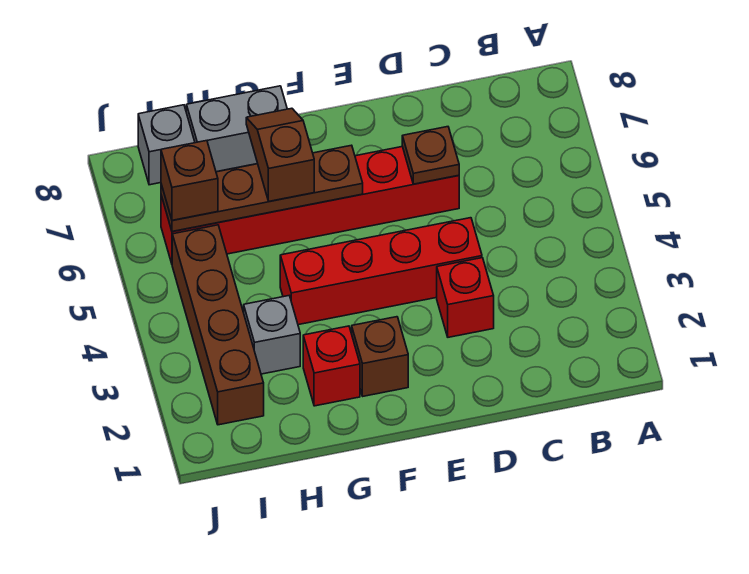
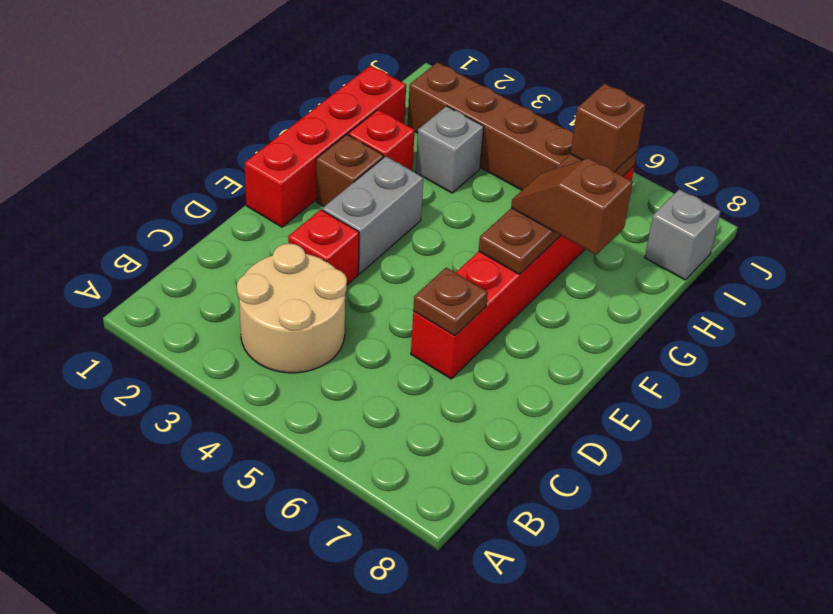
none -> tan 2x2 round brick [237,244,347,373]
red 1x4 brick [280,218,482,325] -> red 1x4 brick moved to [245,65,406,227]
brown 1x2 slope [246,108,314,201] -> brown 1x2 slope turned to [511,158,633,255]
grey 1x2 brick [186,86,287,172] -> grey 1x2 brick moved to [322,156,424,274]

